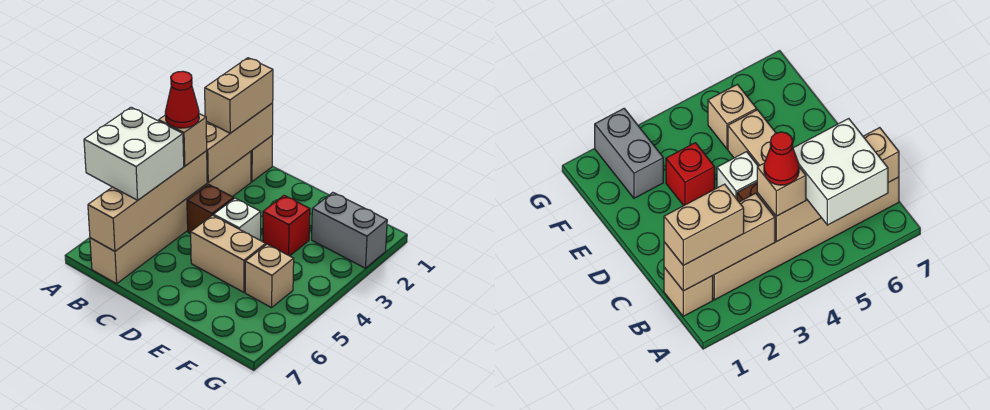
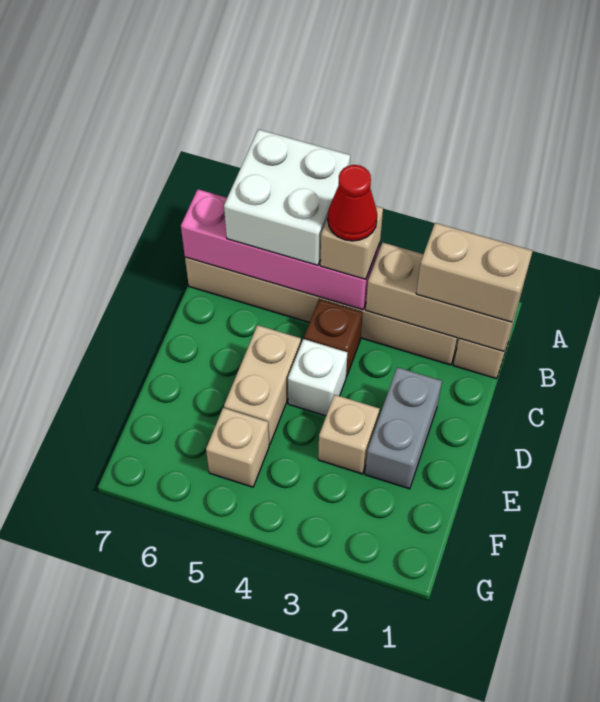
tan 1x4 brick [88,151,207,251] -> pink 1x4 brick [181,189,380,310]
red 1x1 brick [263,195,310,256] -> tan 1x1 brick [318,395,380,474]
grey 1x2 brick [312,193,387,268] -> grey 1x2 brick moved to [365,367,442,489]

